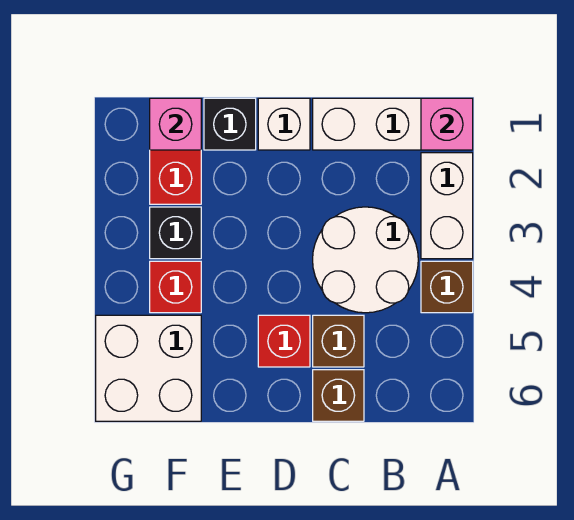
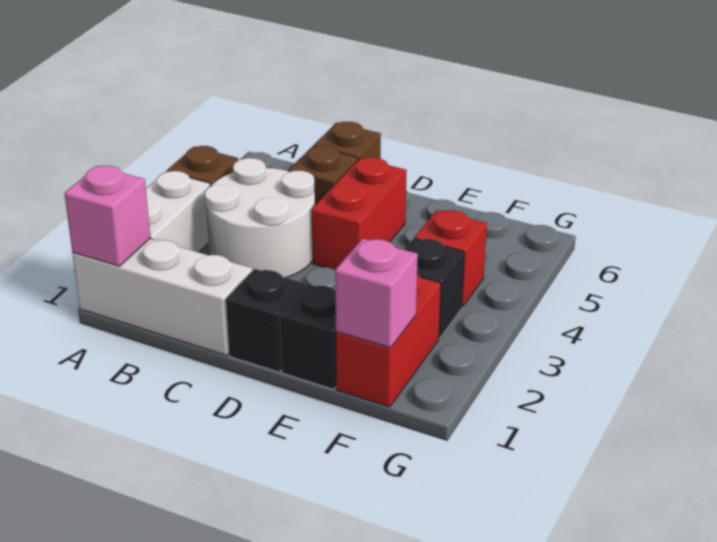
white 1x1 brick [258,98,310,150] -> black 1x1 brick [226,269,305,372]
red 1x1 brick [258,315,310,367] -> red 1x2 brick [312,158,407,270]
white 2x2 brick [96,315,201,421] -> none

